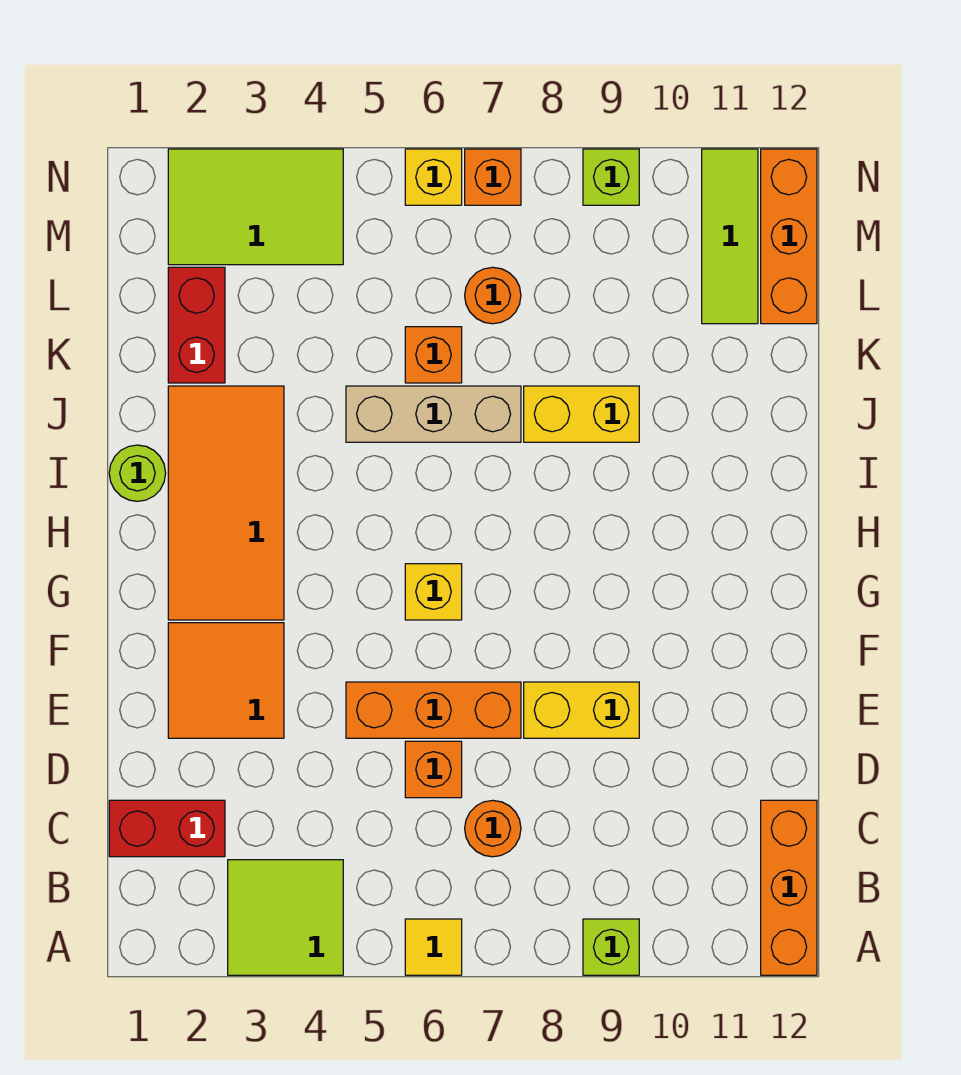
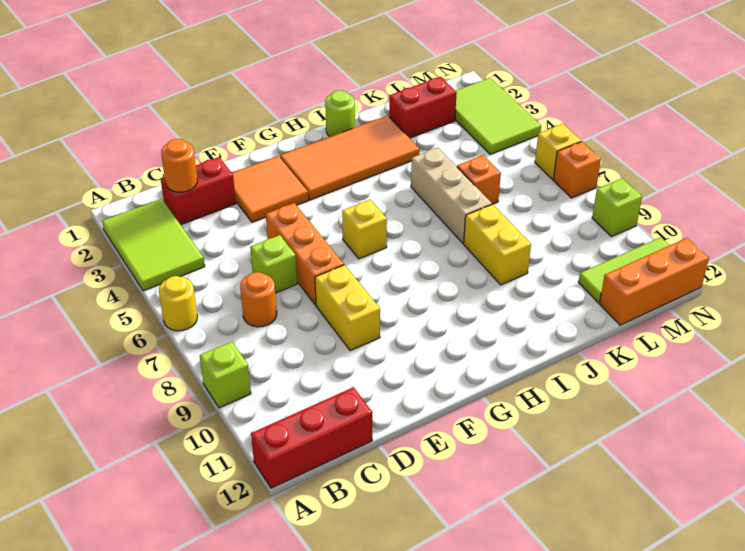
lime 2x2 tile [228,860,343,975] -> lime 2x3 tile [102,199,205,291]
yellow 1x1 tile [405,919,462,975] -> yellow 1x1 round brick [159,276,197,331]
orange 1x3 brick [761,800,817,975] -> red 1x3 brick [251,387,372,488]
red 1x2 brick [109,800,225,857] -> red 1x2 brick turned to [161,157,236,225]
orange 1x1 brick [405,741,462,798] -> lime 1x1 brick [250,235,297,293]
orange 1x1 round brick [465,267,521,324] -> orange 1x1 round brick moved to [161,139,197,192]

